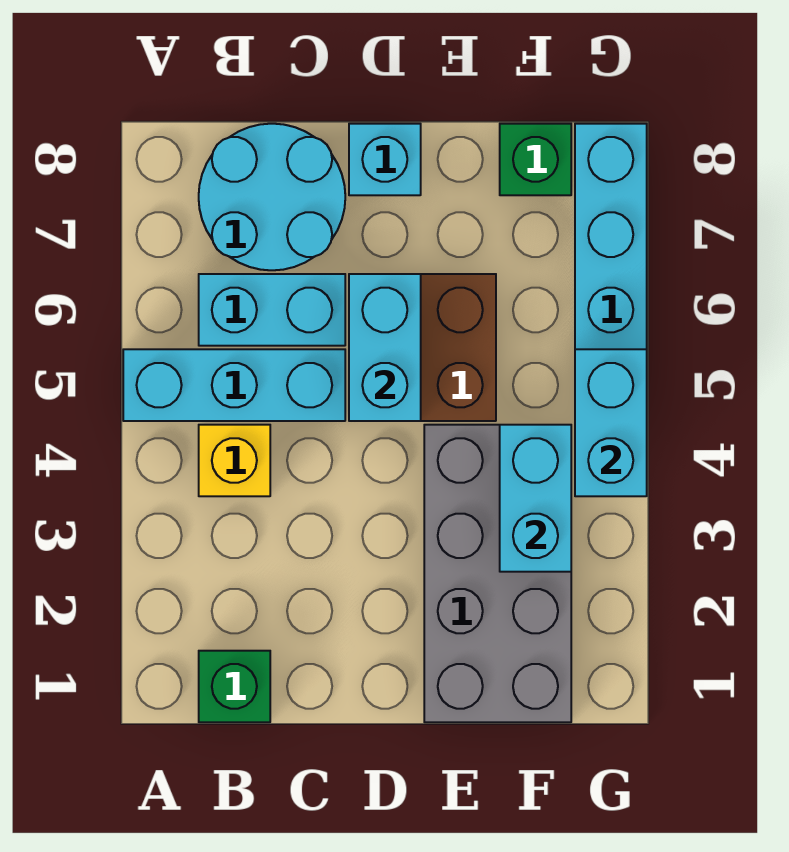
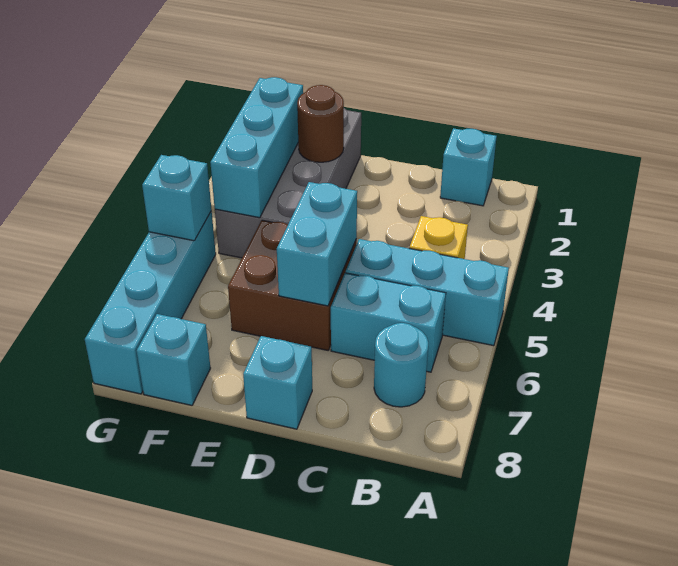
green 1x1 brick [199,651,270,722] -> cyan 1x1 brick [440,128,497,206]
cyan 2x2 round brick [199,124,345,270] -> cyan 1x1 round brick [374,323,428,407]
none -> brown 1x1 round brick [297,85,344,162]
cyan 1x2 brick [500,425,571,572] -> cyan 1x3 brick [210,77,303,218]
green 1x1 brick [500,124,571,195] -> cyan 1x1 brick [137,314,210,405]
cyan 1x2 brick [575,349,647,496] -> cyan 1x1 brick [142,155,212,241]

